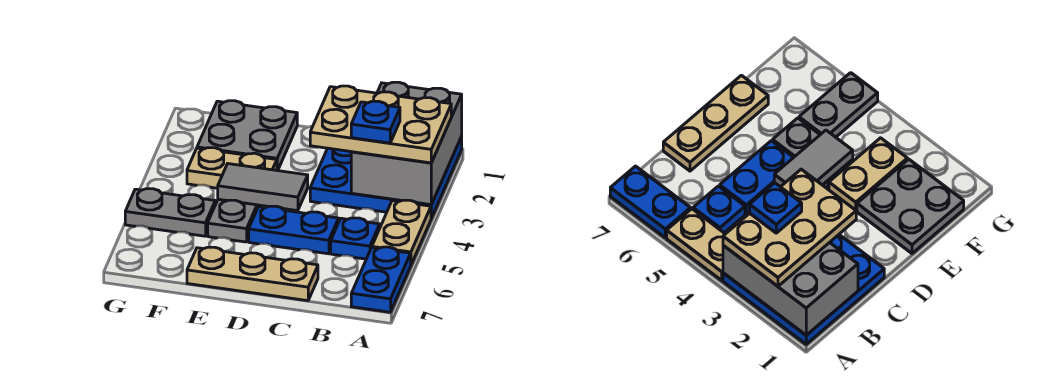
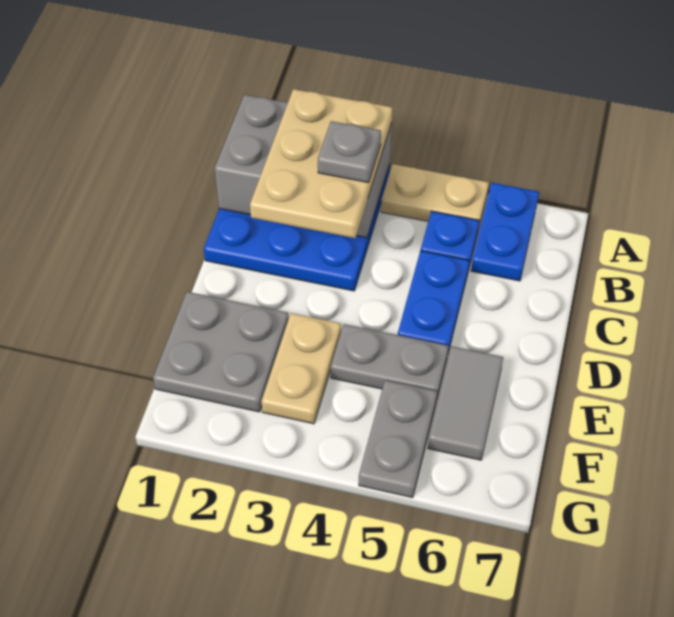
blue 1x2 plate [351,247,411,312] -> blue 1x2 plate turned to [471,183,539,281]
blue 1x1 plate [351,101,400,143] -> grey 1x1 plate [318,121,381,183]
tan 1x3 plate [187,247,318,301] -> none
grey 1x2 tile [218,164,308,211] -> grey 1x2 tile moved to [428,346,503,460]

